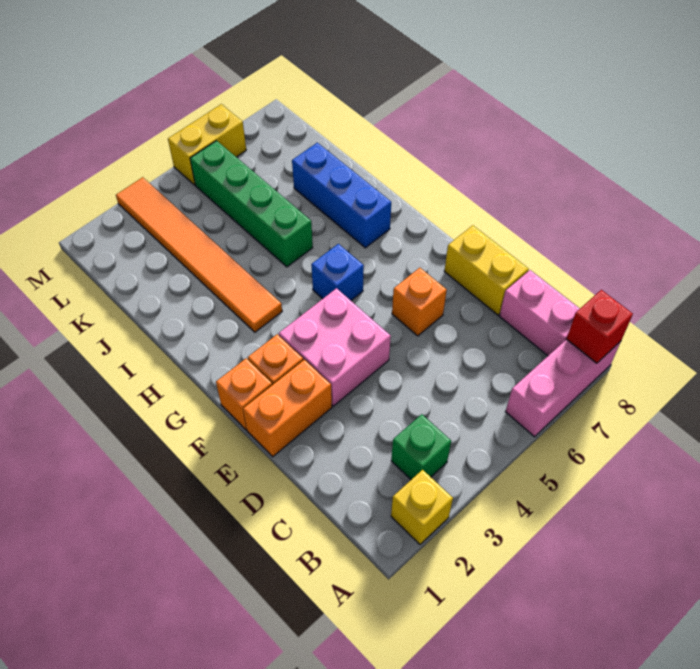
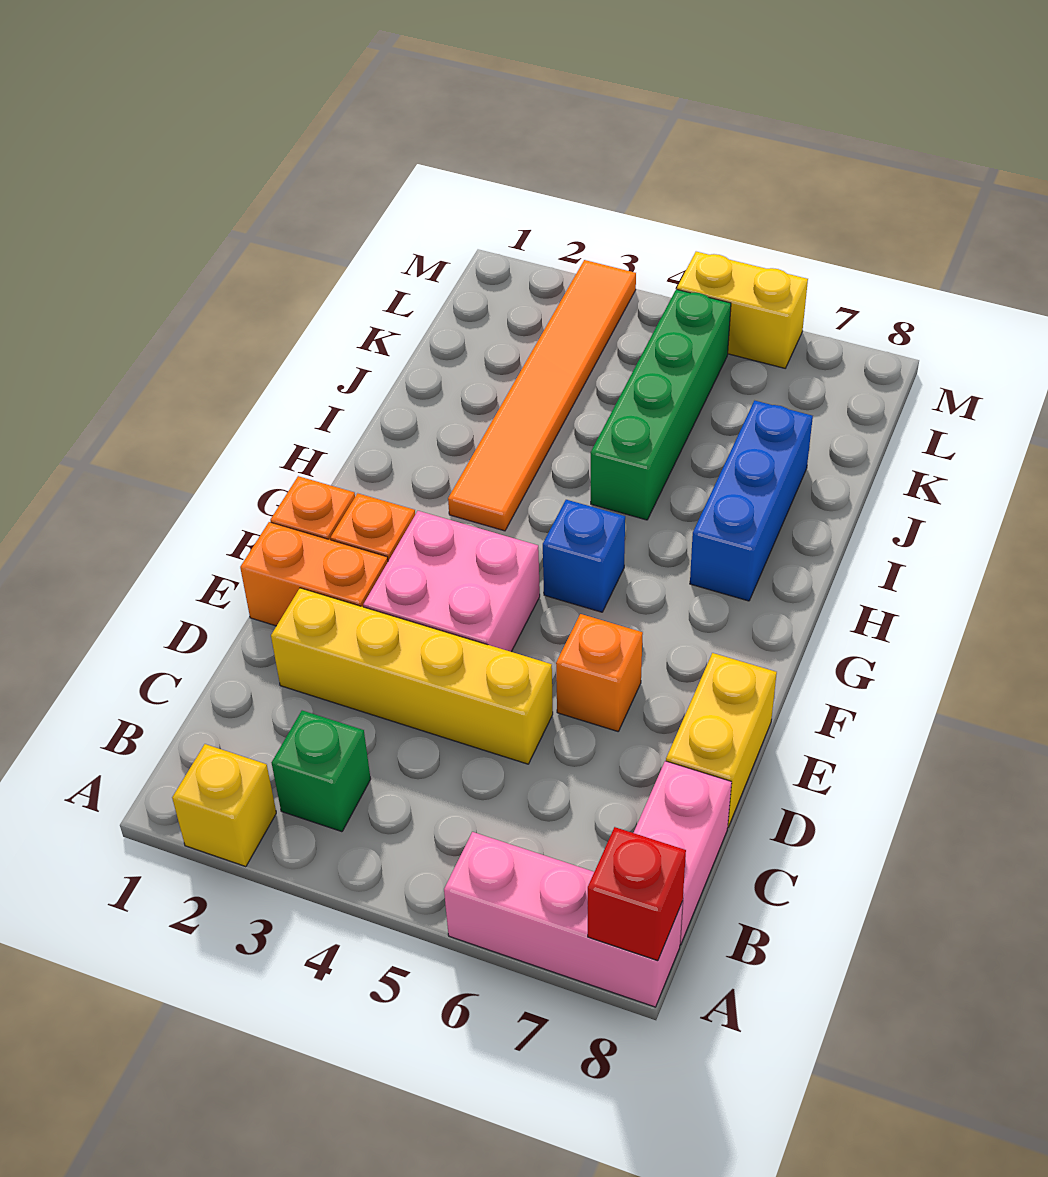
none -> yellow 1x4 brick [271,588,553,764]

